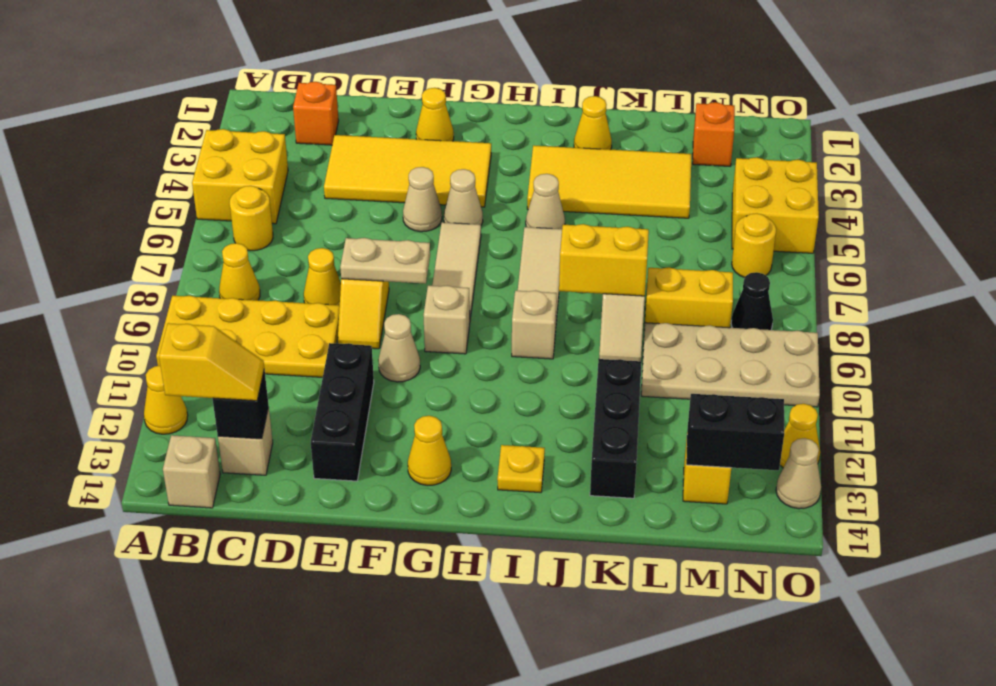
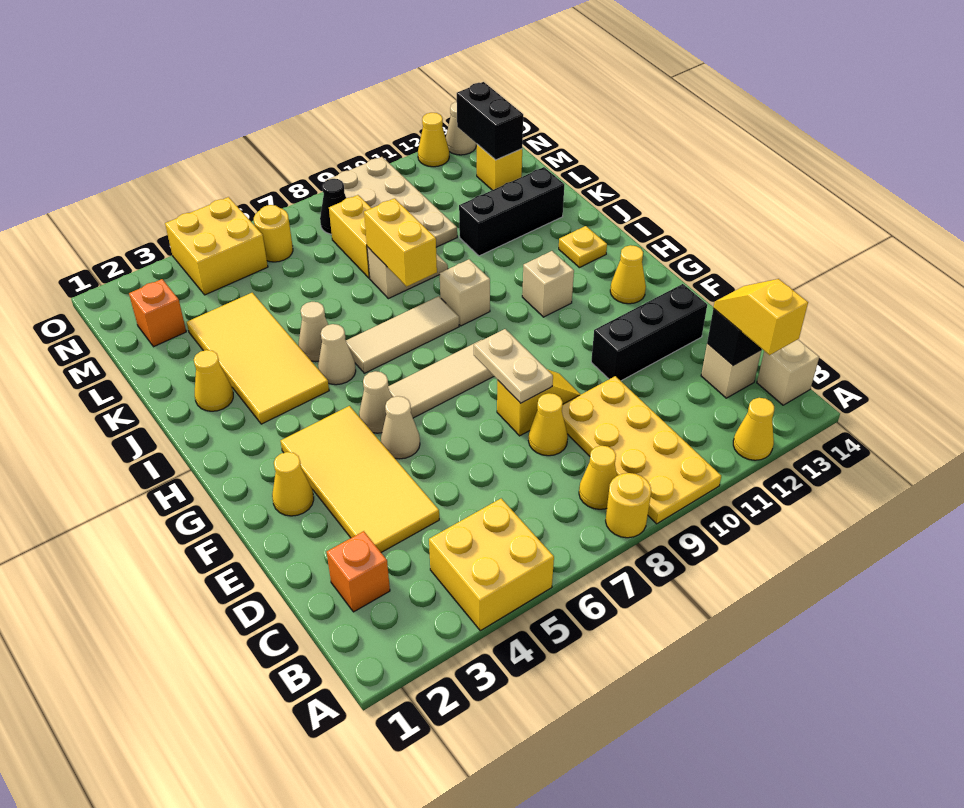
yellow 1x1 round brick [230,186,273,251] -> yellow 1x1 round brick moved to [606,473,651,538]
tan 1x1 cone [378,314,420,382] -> tan 1x1 cone moved to [299,302,328,362]
tan 1x1 brick [423,286,470,354] -> tan 1x1 brick moved to [522,251,574,317]

